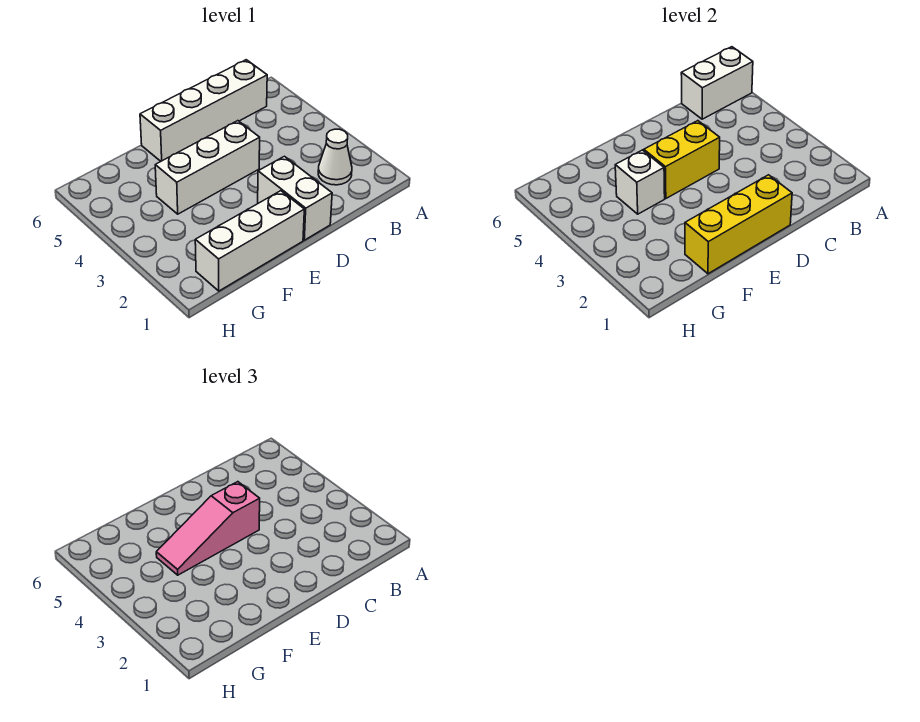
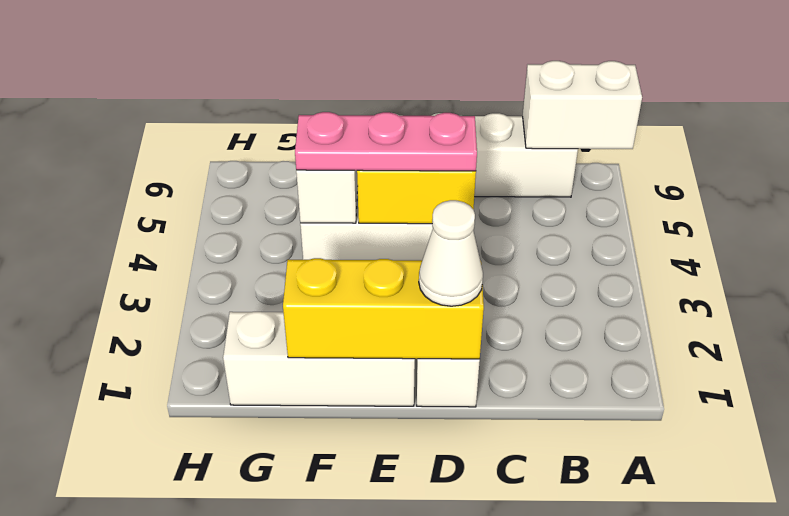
white 1x1 cone [318,129,352,185] -> white 1x1 cone moved to [419,200,483,306]
pink 1x3 slope [156,482,260,575] -> pink 1x3 plate [295,112,477,171]

